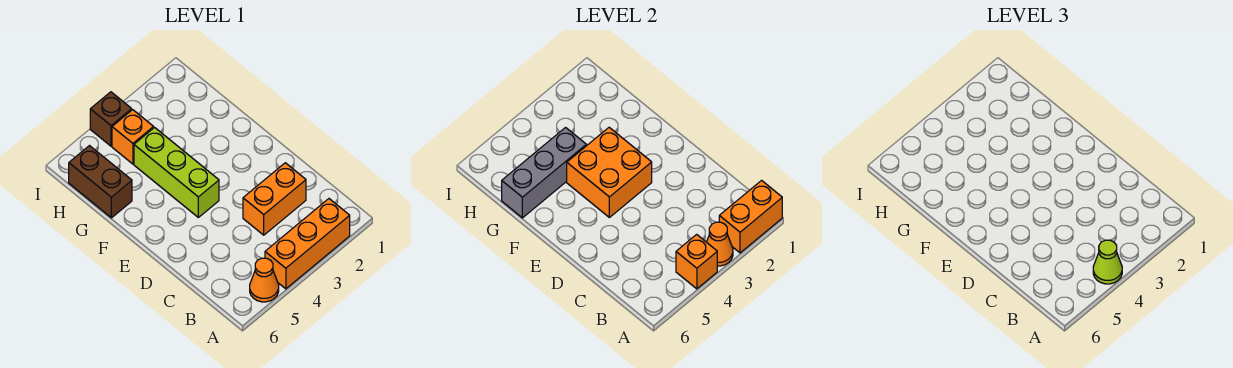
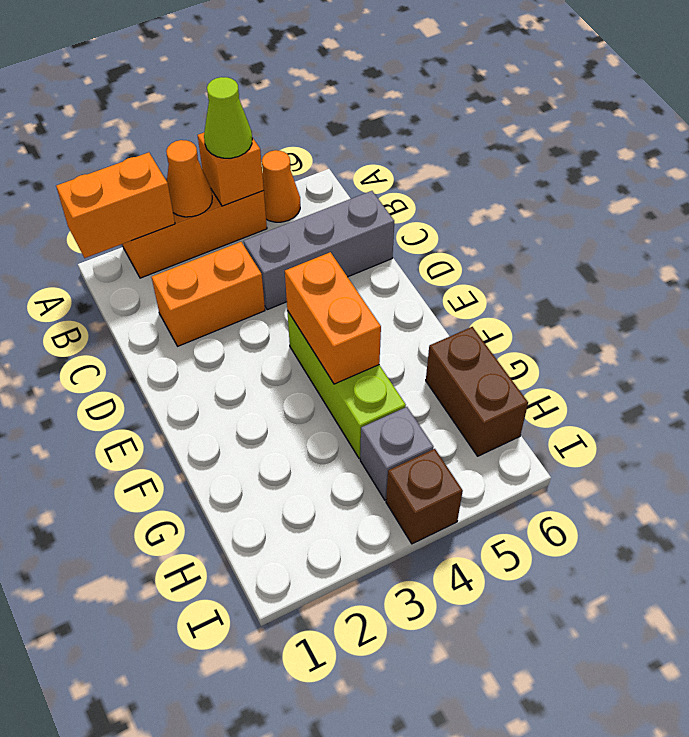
orange 2x2 brick [567,127,652,217] -> orange 1x2 brick [285,252,381,384]
grey 1x3 brick [502,128,586,218] -> grey 1x3 brick moved to [244,191,394,310]
orange 1x1 brick [112,110,154,164] -> grey 1x1 brick [360,407,433,500]

